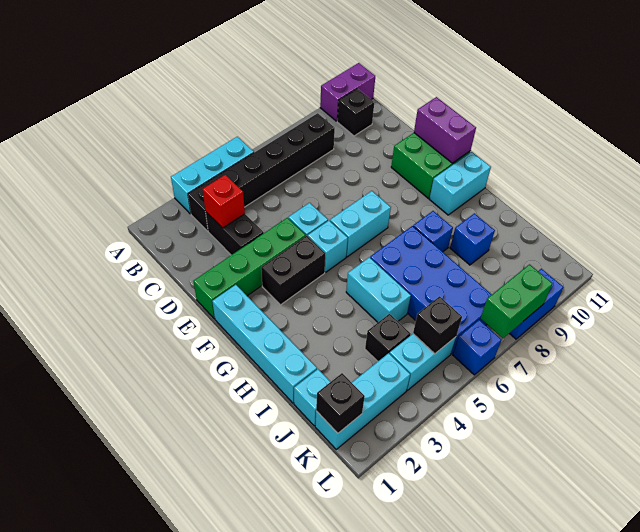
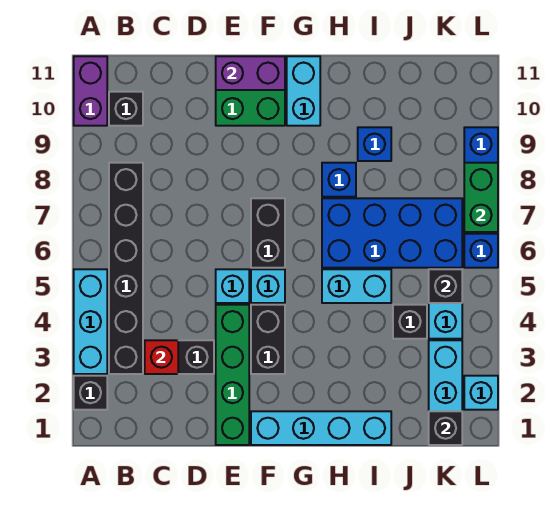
none -> black 1x1 brick [74,376,107,410]
cyan 1x2 brick [330,191,391,257] -> black 1x2 brick [251,198,285,268]
cyan 1x1 brick [294,369,330,426] -> cyan 1x1 brick moved to [464,376,498,410]

